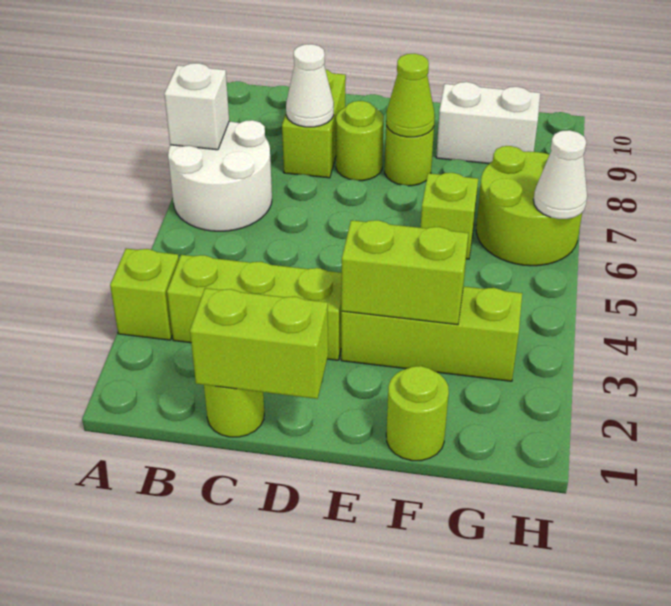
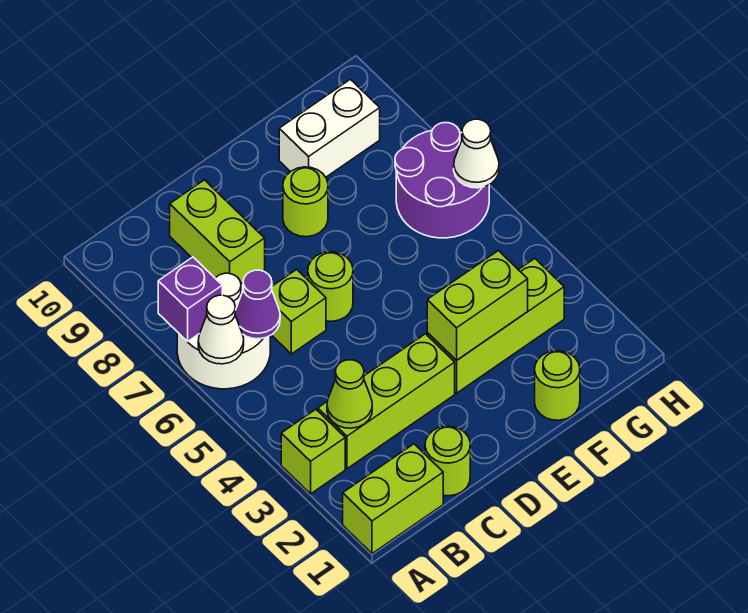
white 1x1 brick [164,63,229,150] -> purple 1x1 brick [158,257,222,342]
none -> purple 1x1 cone [235,270,280,339]
lime 1x2 brick [190,288,328,399] -> lime 1x2 brick moved to [343,444,443,553]
white 1x1 cone [286,44,334,127] -> white 1x1 cone moved to [198,295,244,364]
lime 1x1 round brick [336,101,384,181] -> lime 1x1 round brick moved to [308,252,353,321]
lime 1x1 cone [386,54,435,137] -> lime 1x1 cone moved to [327,360,372,428]
lime 1x1 brick [421,173,478,259] -> lime 1x1 brick moved to [272,269,326,354]
lime 2x2 round brick [476,146,582,266] -> purple 2x2 round brick [395,123,489,238]

